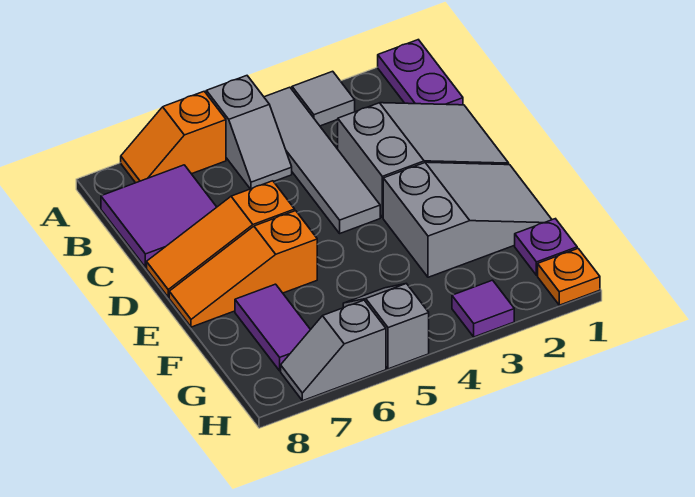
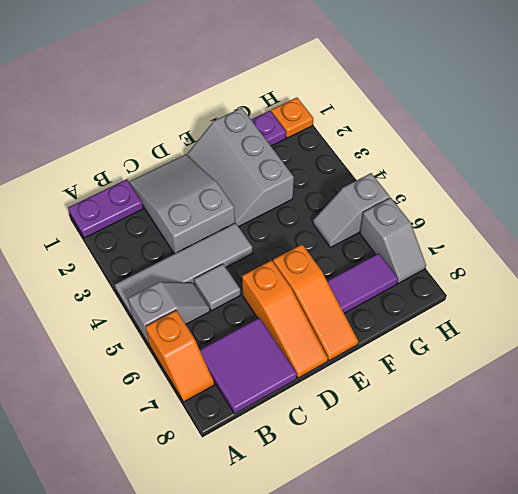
grey 1x1 tile [292,71,355,126] -> grey 1x1 tile moved to [194,264,240,311]
grey 2x3 slope [383,162,552,277] -> grey 2x3 slope turned to [187,108,294,227]
purple 1x1 tile [452,280,514,337] -> none

